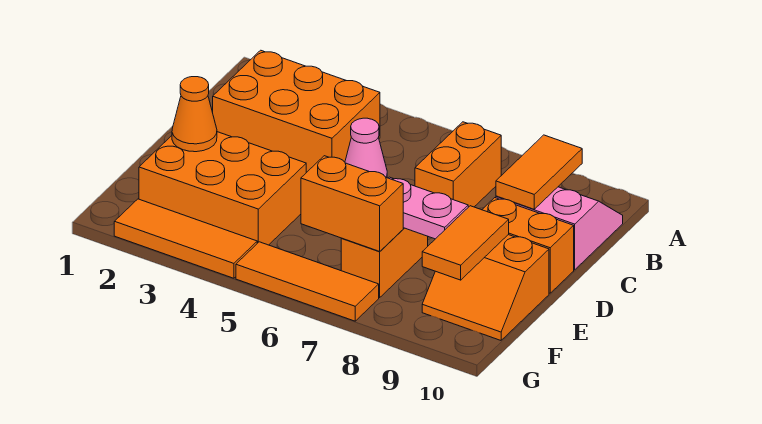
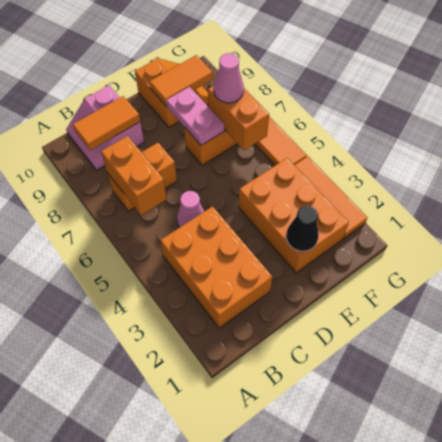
orange 1x2 brick [482,198,574,293] -> orange 1x2 brick moved to [101,136,167,215]
orange 1x1 cone [172,77,217,152] -> black 1x1 cone [286,206,319,251]
none -> pink 1x1 cone [214,53,244,103]

